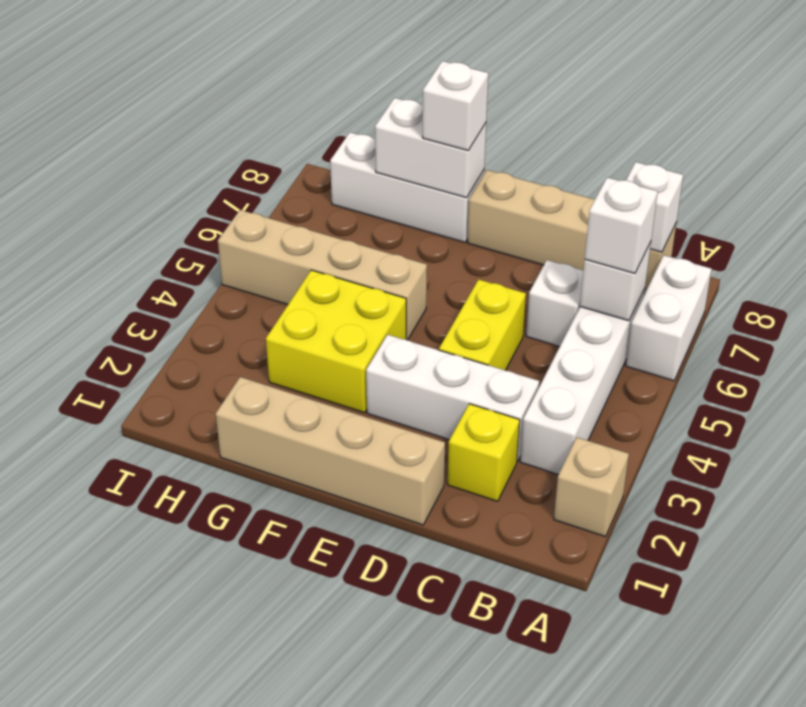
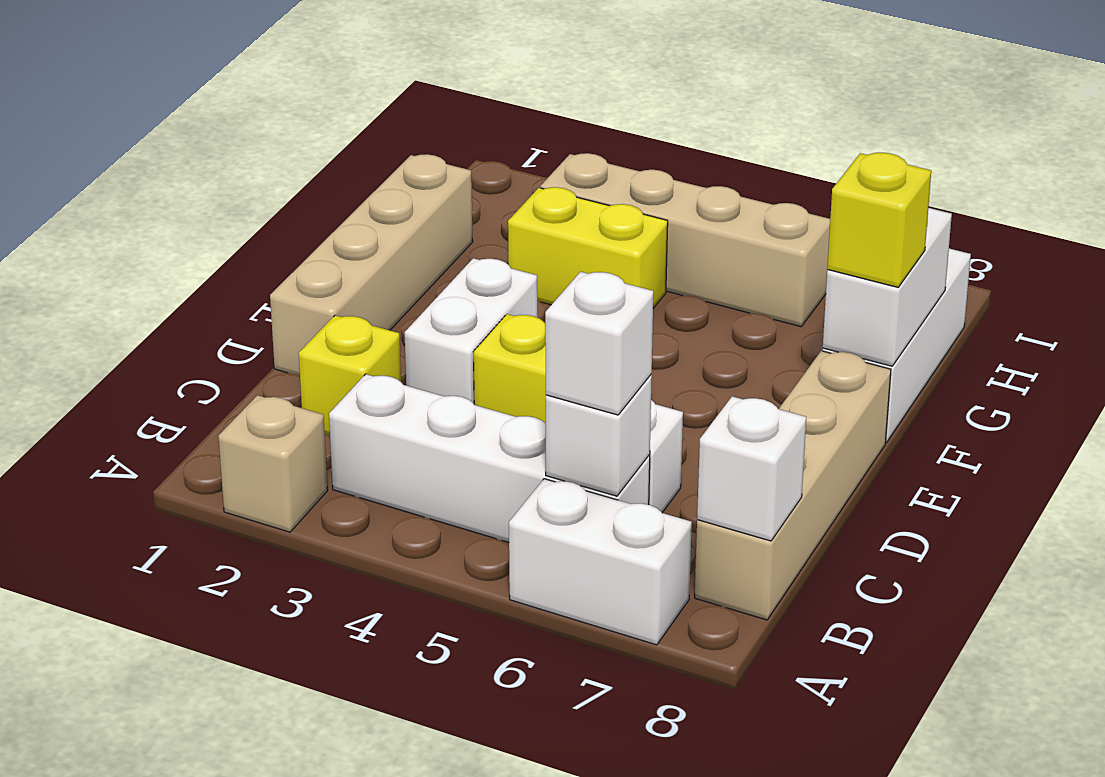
white 1x3 brick [366,335,539,461] -> white 1x2 brick [404,258,537,404]
yellow 2x2 brick [266,270,406,413] -> yellow 1x2 brick [508,187,668,308]
tan 1x4 brick [218,210,427,340] -> tan 1x4 brick turned to [540,153,830,327]
white 1x1 brick [423,61,488,150] -> yellow 1x1 brick [827,153,931,287]

